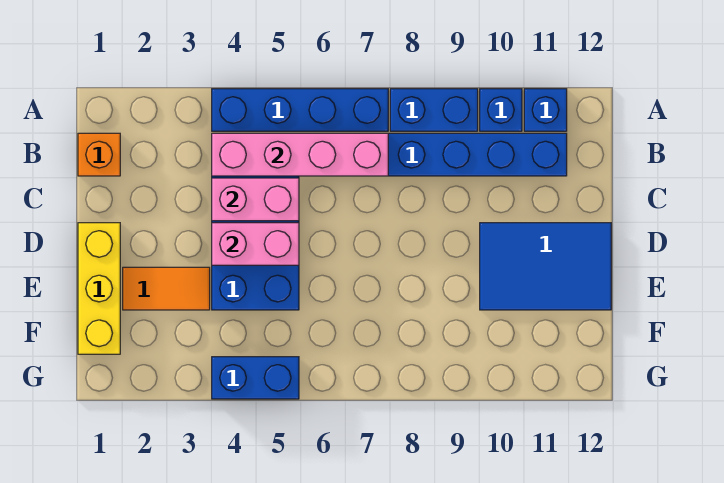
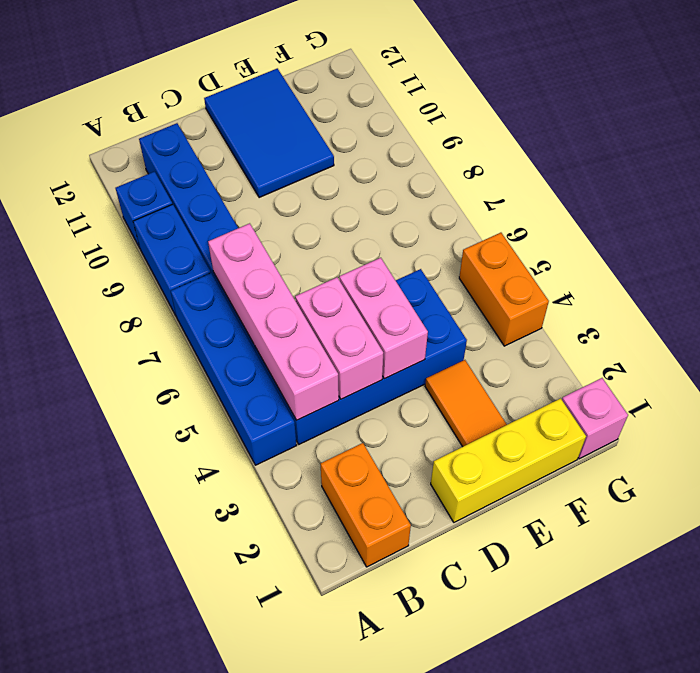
blue 1x1 brick [524,89,567,131] -> none
orange 1x1 brick [78,133,120,176] -> orange 1x2 brick [321,443,411,567]
none -> pink 1x1 brick [562,378,628,459]
blue 1x2 brick [212,357,299,399] -> orange 1x2 brick [459,233,549,346]

